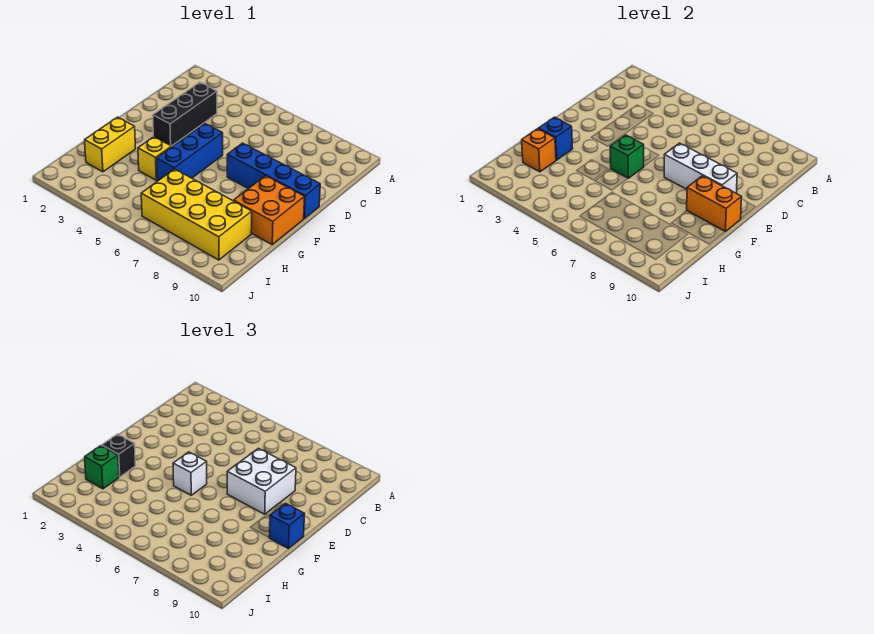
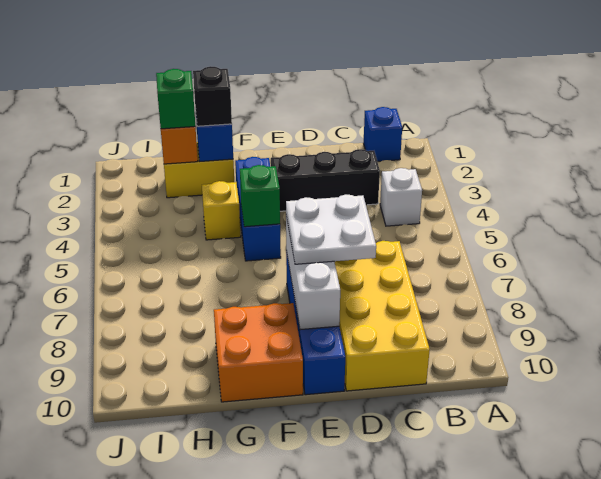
white 2x2 brick [227,448,296,514] -> white 2x2 plate [286,195,376,264]
blue 1x3 brick [157,124,223,181] -> blue 1x3 brick turned to [235,157,281,261]
white 1x1 brick [173,452,207,495] -> white 1x1 brick moved to [380,168,422,226]
orange 1x2 brick [687,176,742,231] -> none
blue 1x1 brick [269,503,305,548] -> blue 1x1 brick moved to [364,107,402,161]
yellow 2x4 brick [141,169,252,260] -> yellow 2x4 brick moved to [334,241,430,391]

